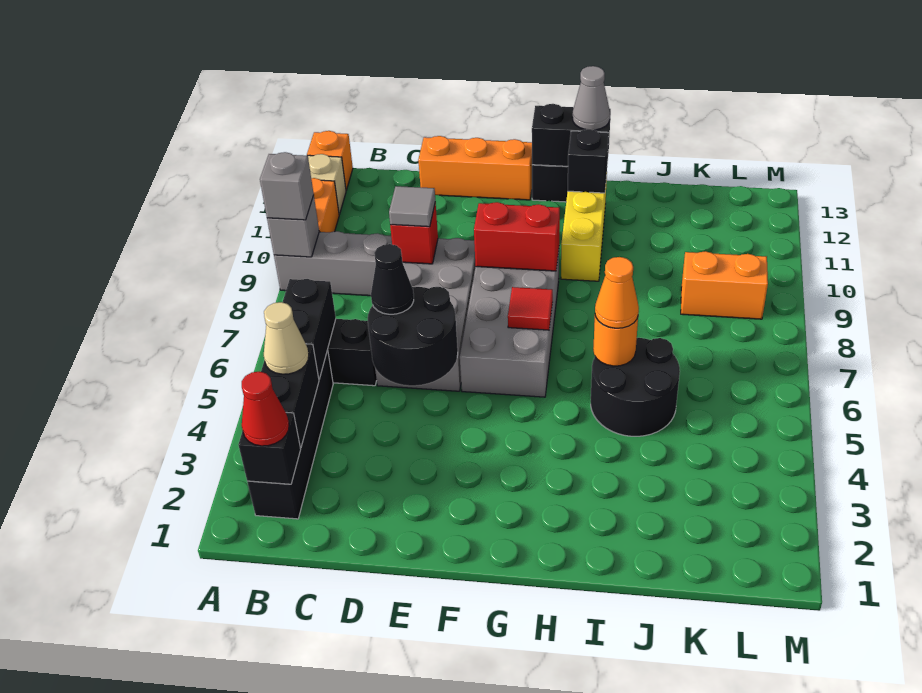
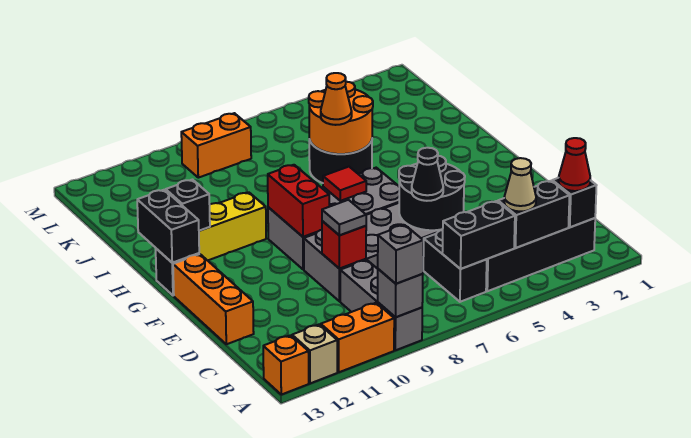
grey 1x1 cone [572,66,610,130] -> none
orange 1x1 round brick [593,316,638,366] -> orange 2x2 round brick [309,82,373,154]
orange 1x2 brick [681,251,768,319] -> orange 1x2 brick turned to [181,113,251,178]

